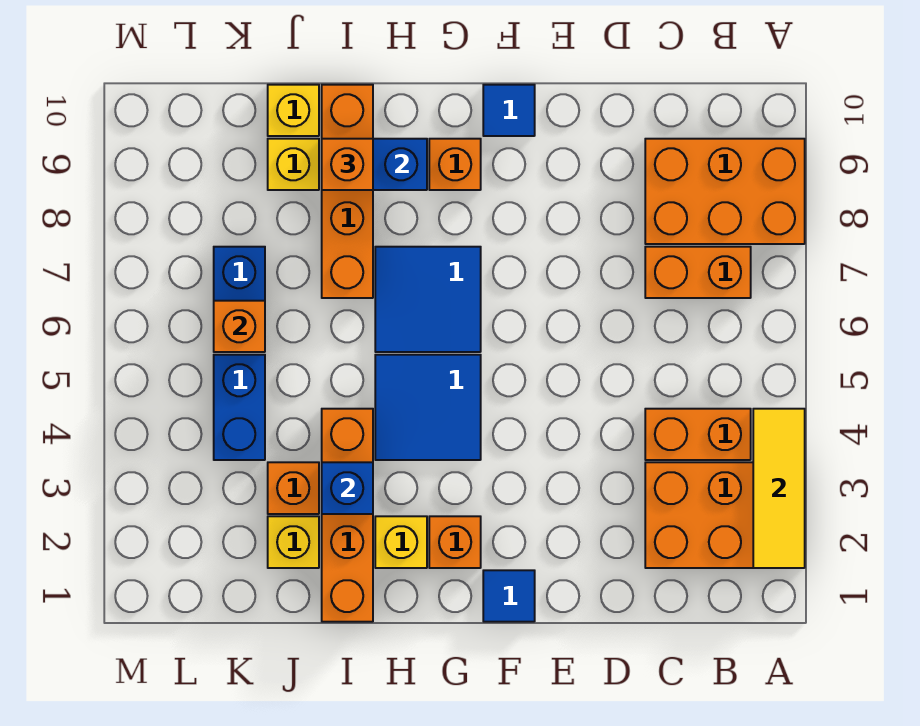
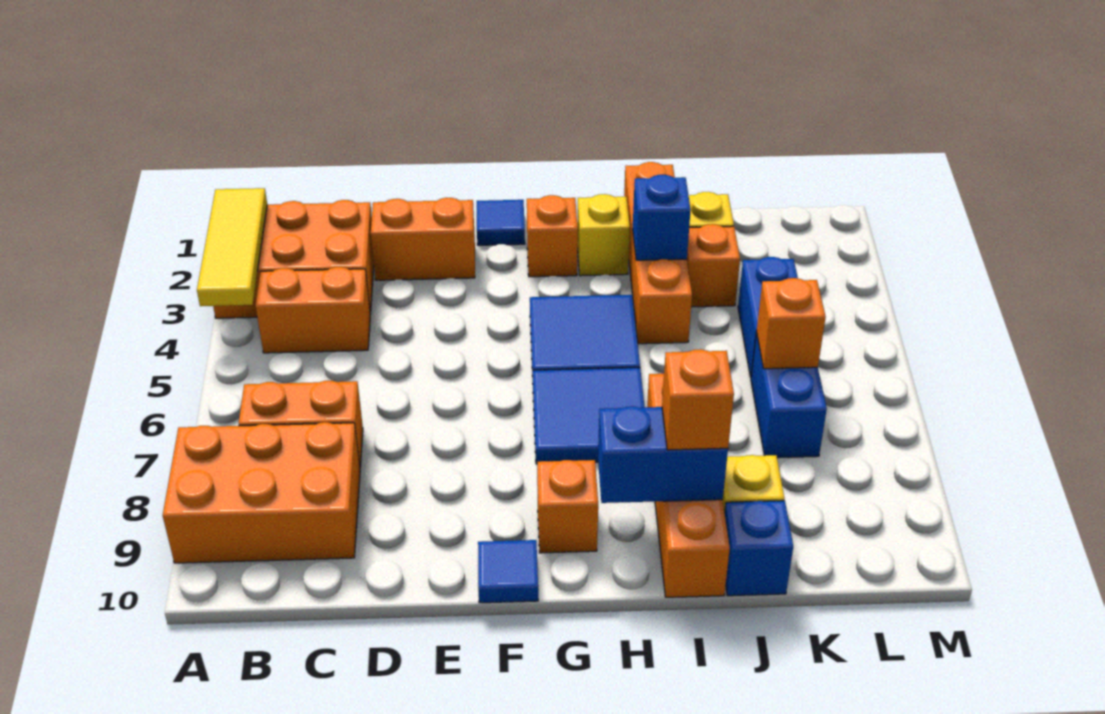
none -> orange 1x2 brick [371,198,475,280]
yellow 1x1 brick [268,85,319,136] -> blue 1x1 brick [725,501,793,596]

